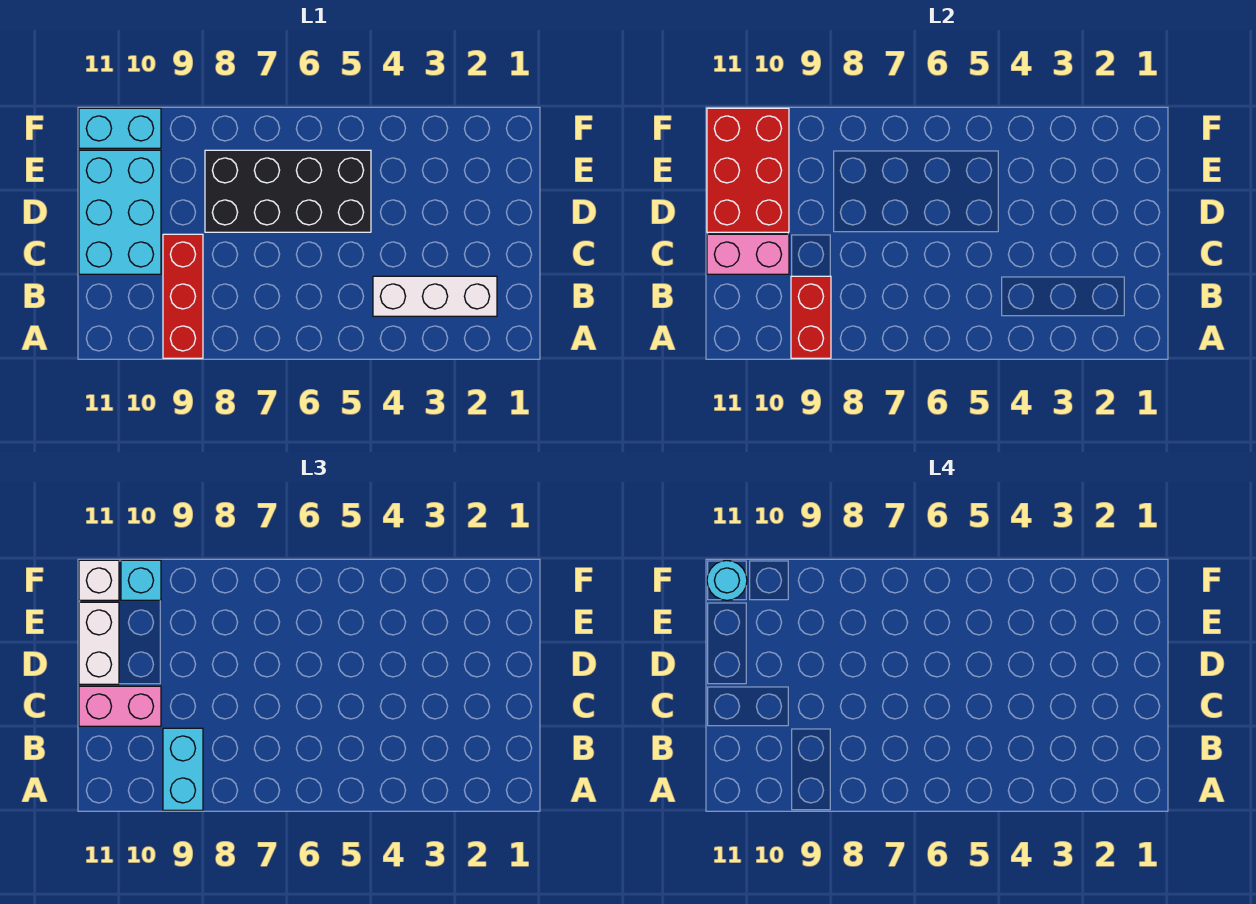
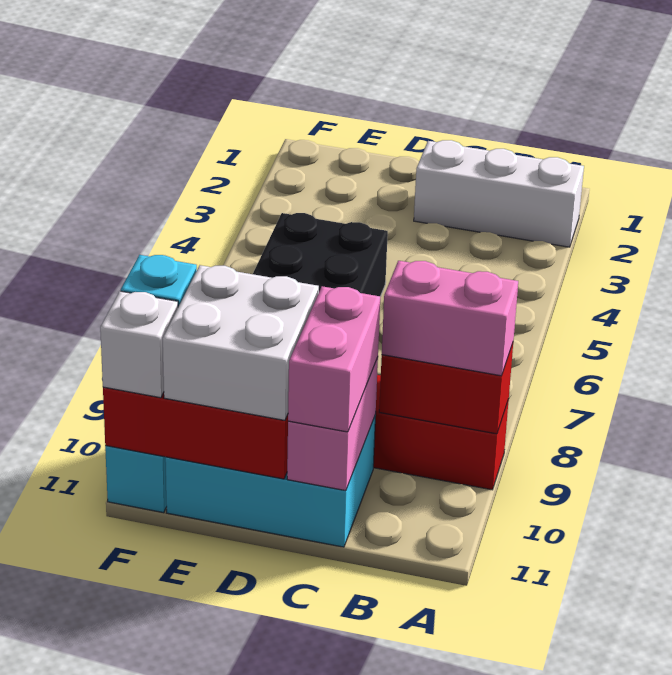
cyan 1x2 brick [163,728,203,810] -> pink 1x2 brick [382,261,518,376]
white 1x3 brick [373,276,497,316] -> white 1x3 brick turned to [414,140,584,247]
white 1x2 brick [79,602,119,684] -> white 2x2 brick [163,265,319,420]
cyan 1x1 round brick [707,561,747,600] -> none

